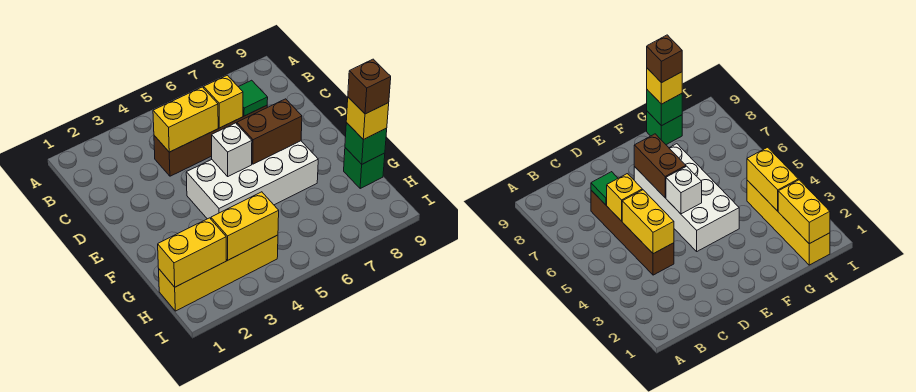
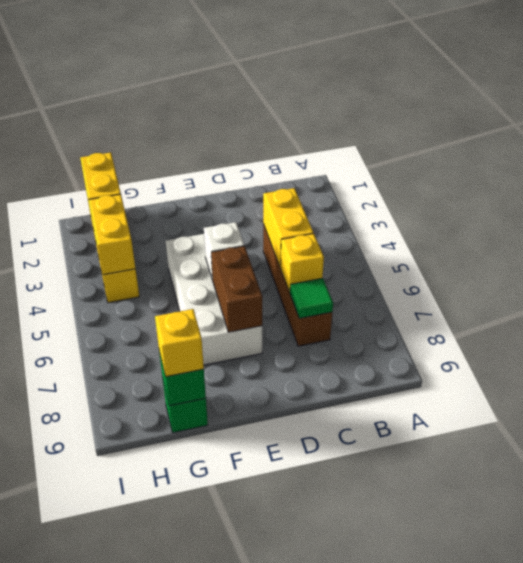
brown 1x1 brick [348,59,391,114] -> none

